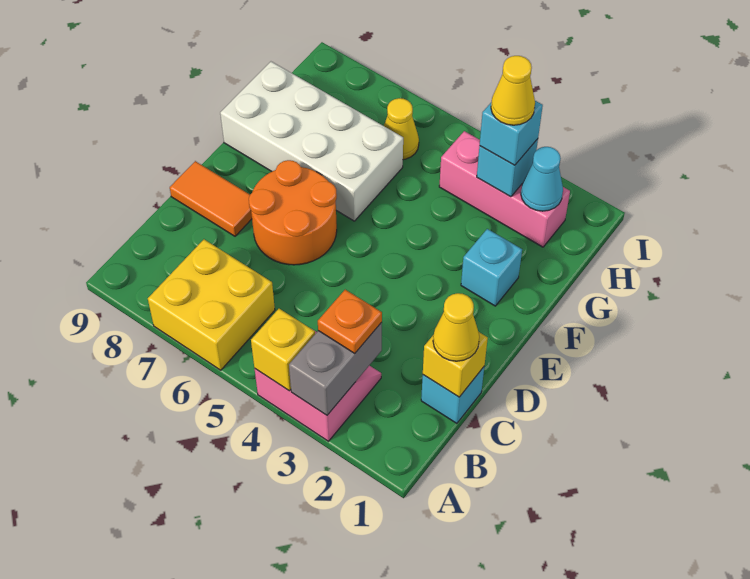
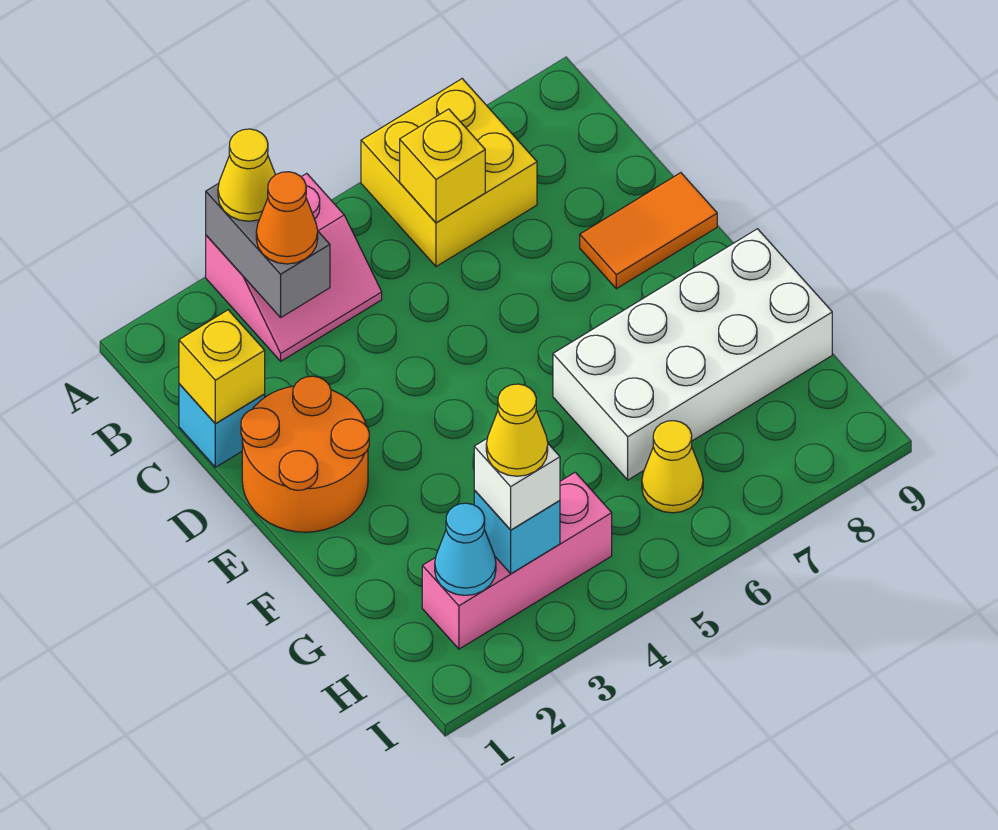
yellow 1x1 brick [251,309,315,391] -> yellow 1x1 brick moved to [400,109,485,223]
orange 1x1 plate [318,290,382,353] -> orange 1x1 cone [256,172,318,264]
yellow 1x1 cone [433,293,479,361] -> yellow 1x1 cone moved to [218,129,275,221]
orange 2x2 round brick [249,160,337,265] -> orange 2x2 round brick moved to [241,376,369,532]
cyan 1x1 brick [461,229,522,306] -> none
cyan 1x1 brick [480,101,543,165] -> white 1x1 brick [474,439,560,530]

